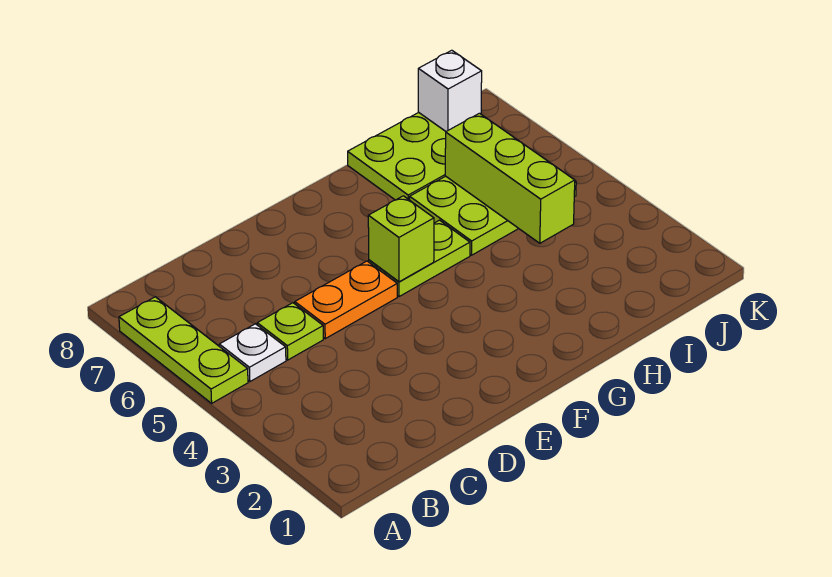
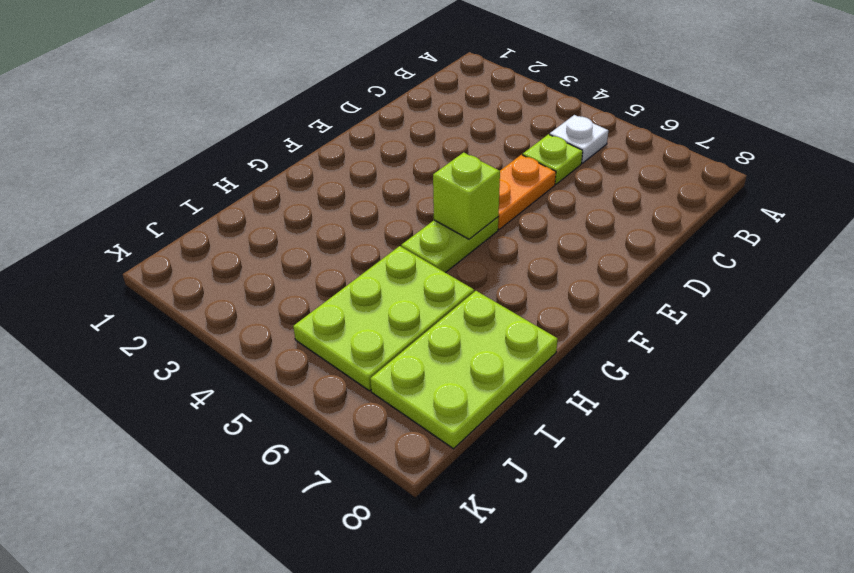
lime 1x3 plate [119,297,248,403] -> none
lime 1x3 brick [445,113,575,243] -> none
white 1x1 brick [418,50,482,131] -> none

